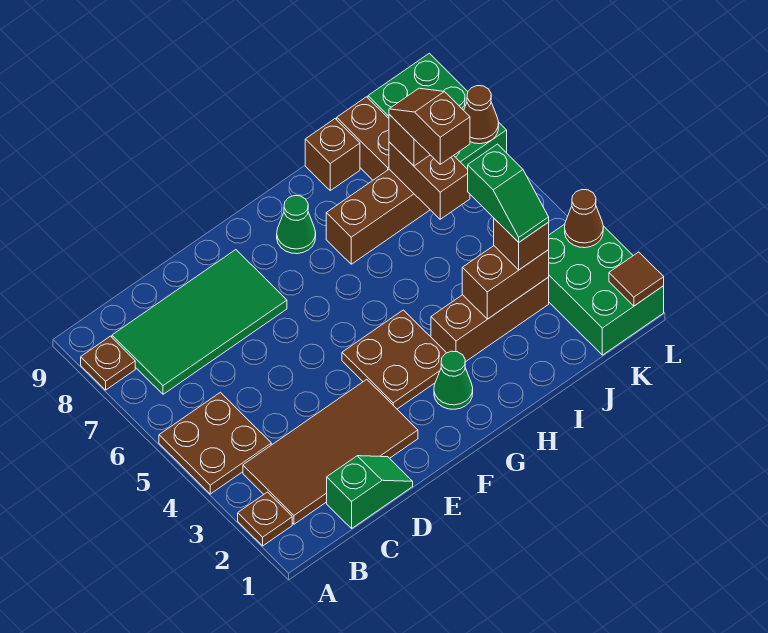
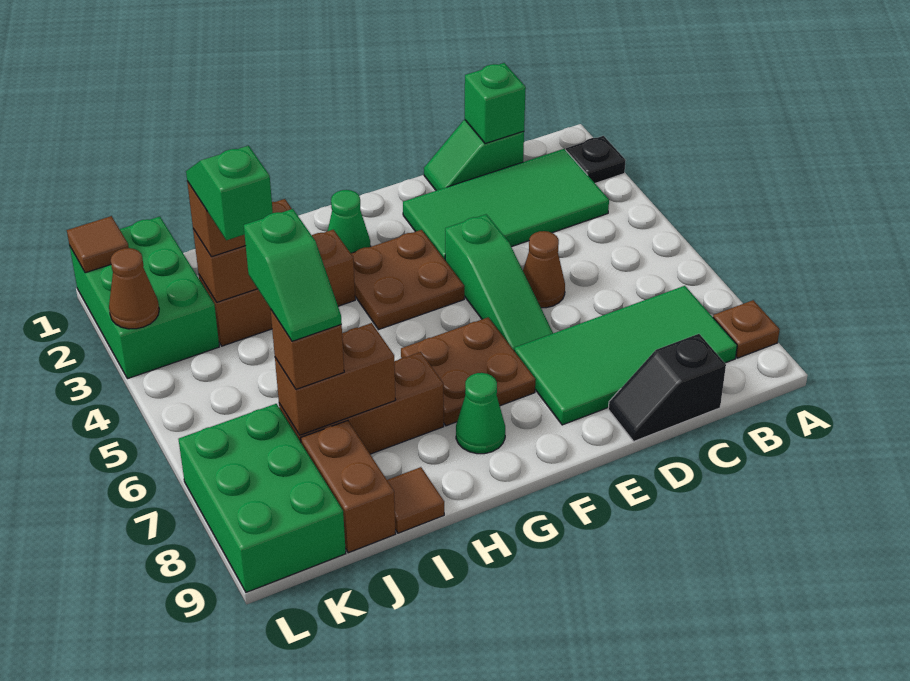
brown 1x1 plate [238,492,292,546] -> black 1x1 plate [566,136,626,183]
brown 2x2 plate [159,392,271,494] -> brown 2x2 plate moved to [401,317,535,426]
brown 2x4 tile [243,379,418,524] -> green 2x4 tile [403,149,609,260]
none -> green 1x1 brick [465,63,526,144]
none -> black 1x2 slope [608,334,726,441]
none -> green 1x3 slope [445,214,553,350]
brown 1x1 brick [305,119,360,191] -> brown 1x1 tile [387,467,444,533]
brown 1x2 brick [389,142,470,219] -> brown 1x2 brick turned to [275,323,396,435]
brown 1x2 slope [389,88,470,164] -> green 1x2 slope [244,209,342,341]
brown 1x1 cone [464,86,499,144] -> brown 1x1 cone moved to [523,231,565,308]

